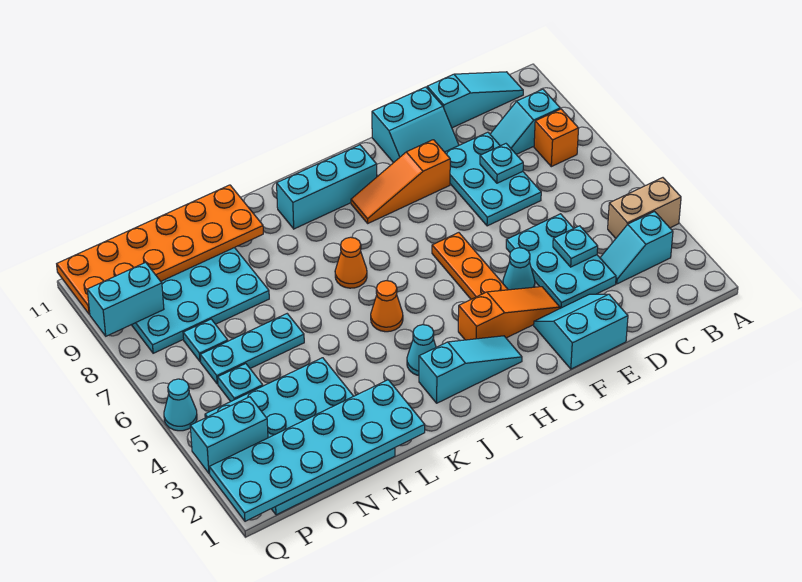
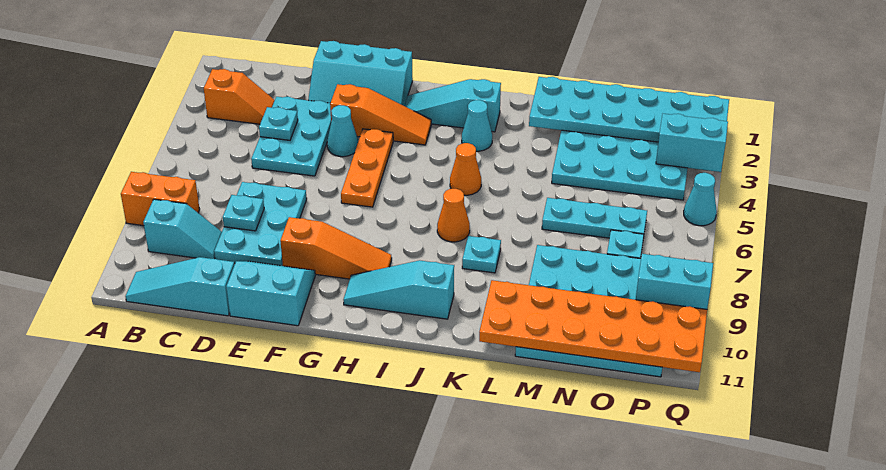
tan 1x2 brick [608,178,681,238] -> none
cyan 1x2 slope [600,212,673,284] -> orange 1x2 slope [204,69,275,124]
orange 1x1 brick [534,109,579,167] -> orange 1x2 brick [121,172,200,226]
cyan 2x2 slope [534,294,628,369] -> cyan 2x3 slope [308,41,413,106]
orange 1x3 slope [458,287,560,340] -> orange 1x3 slope turned to [330,84,431,145]
cyan 1x3 brick [277,145,377,229] -> cyan 1x3 slope [343,260,454,319]
cyan 1x1 plate [218,364,263,401] -> cyan 1x1 plate moved to [462,236,501,273]

